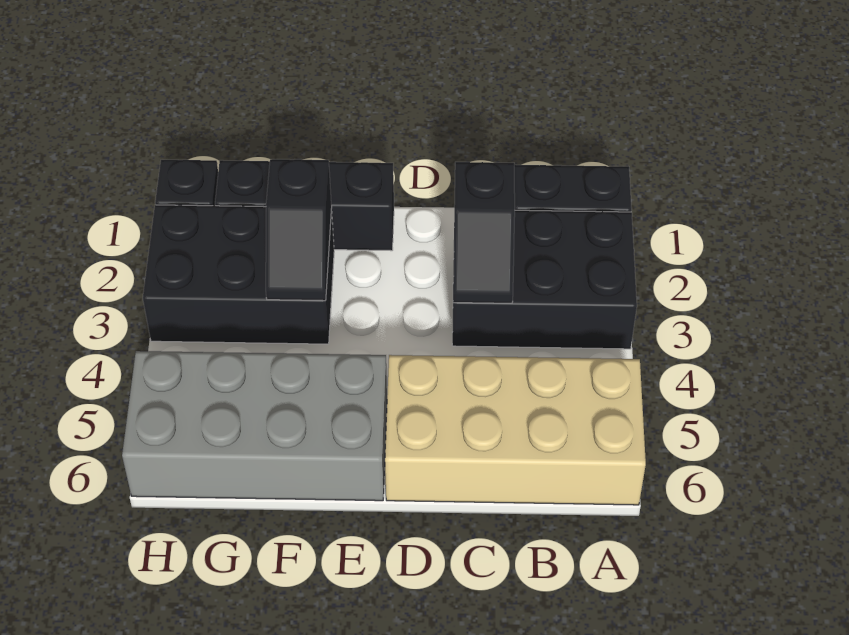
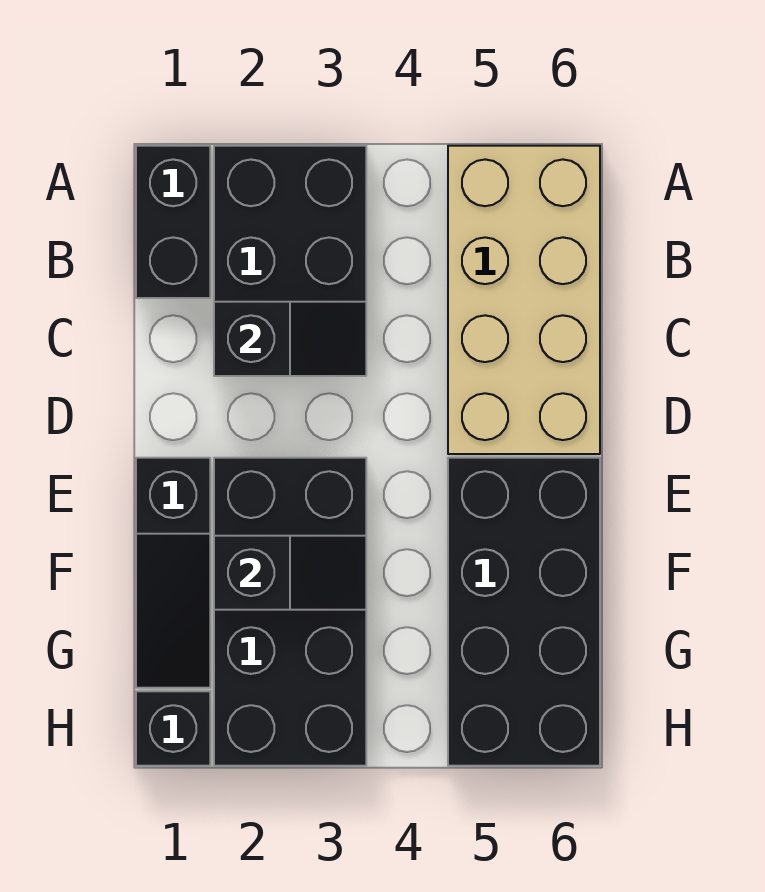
black 1x3 brick [215,160,394,251] -> black 1x3 slope [136,458,210,688]
grey 2x4 brick [122,351,387,501] -> black 2x4 brick [448,458,600,766]
black 2x3 brick [143,205,334,344] -> black 2x4 brick [214,458,366,766]

